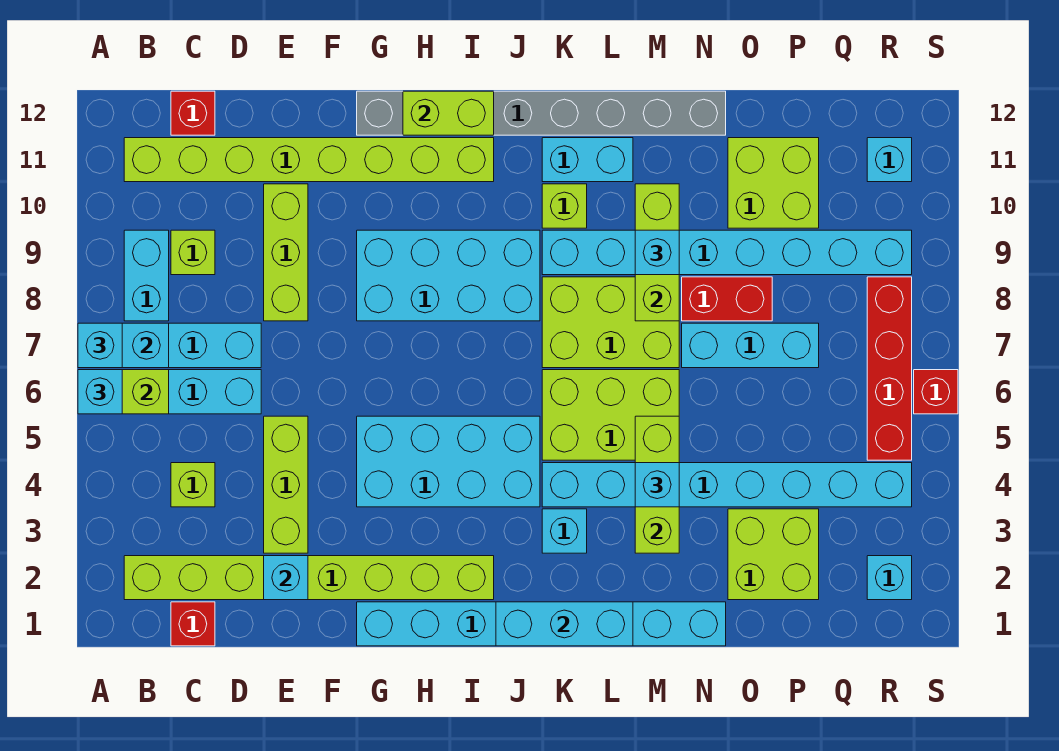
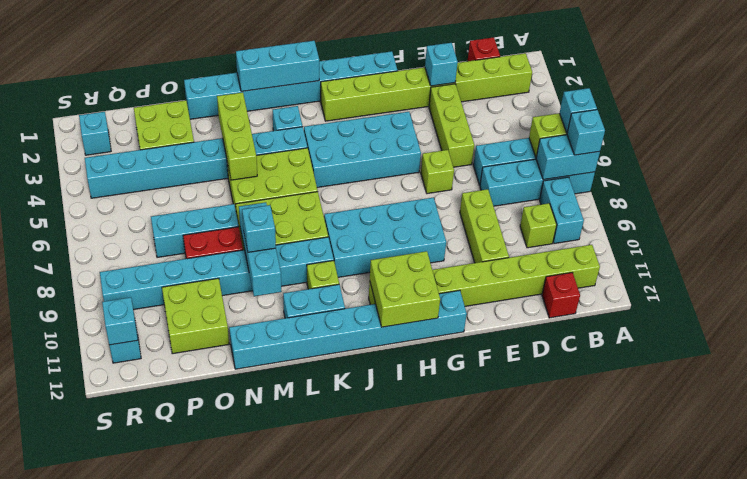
lime 1x1 brick [171,463,215,507] -> lime 1x1 brick moved to [421,150,454,194]
grey 1x8 brick [357,91,726,135] -> cyan 1x8 brick [229,290,467,369]
lime 1x2 brick [403,91,494,135] -> lime 2x2 brick [370,251,440,327]
cyan 1x1 brick [635,463,679,507] -> cyan 1x1 brick moved to [102,297,138,345]
lime 1x3 brick [635,184,679,321] -> cyan 1x3 brick [239,202,282,296]
red 1x4 brick [867,277,912,460] -> none
red 1x1 brick [914,370,958,414] -> none

